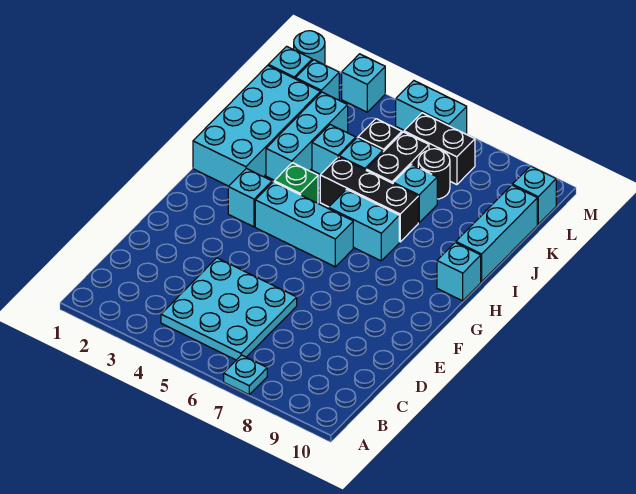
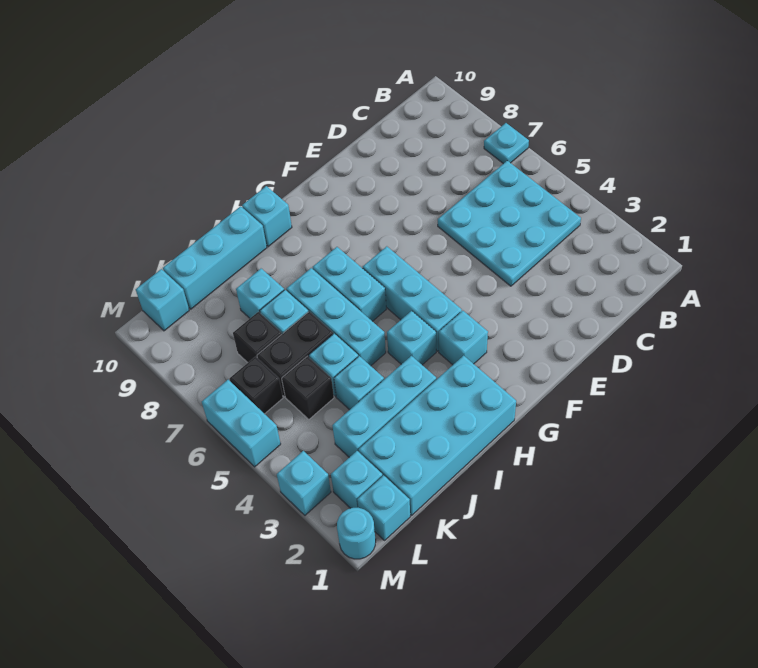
green 1x1 brick [274,163,318,203] -> cyan 1x1 brick [387,311,436,365]
black 1x3 brick [320,157,418,242] -> cyan 1x3 brick [286,268,386,366]
none -> cyan 1x1 brick [236,269,284,318]
black 1x1 round brick [418,149,450,199] -> black 1x1 brick [233,312,282,363]
black 1x2 brick [404,113,475,185] -> black 1x1 brick [230,357,283,414]

